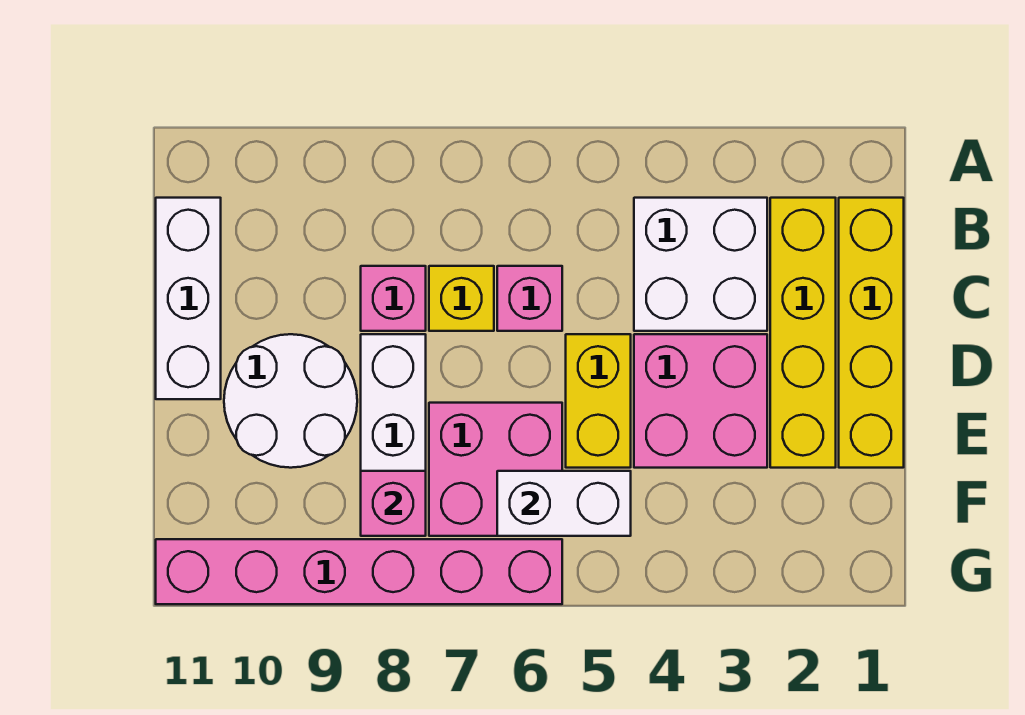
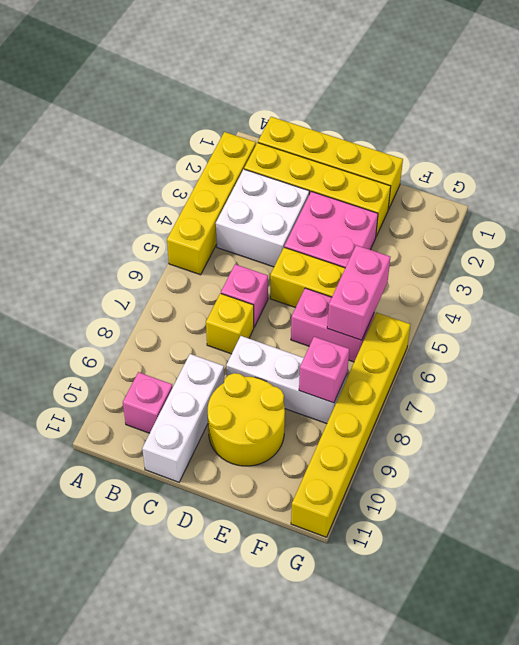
none -> yellow 1x4 brick [167,132,256,275]
white 1x3 brick [156,198,221,399] -> white 1x3 brick turned to [142,354,224,482]
pink 1x1 brick [361,266,426,331] -> pink 1x1 brick moved to [123,372,173,433]
white 2x2 round brick [224,334,357,468] -> yellow 2x2 round brick [208,373,285,466]
pink 2x2 brick [429,403,562,536] -> pink 1x2 brick [291,288,374,362]
white 1x2 brick [497,471,631,536] -> pink 1x2 brick [327,245,390,340]
pink 1x6 brick [156,539,562,604] -> yellow 1x6 brick [291,312,410,537]

